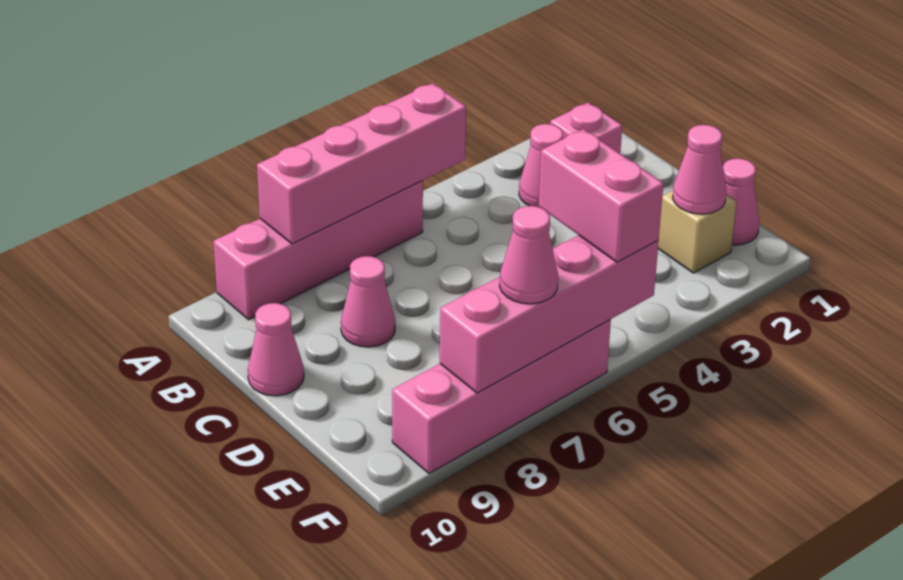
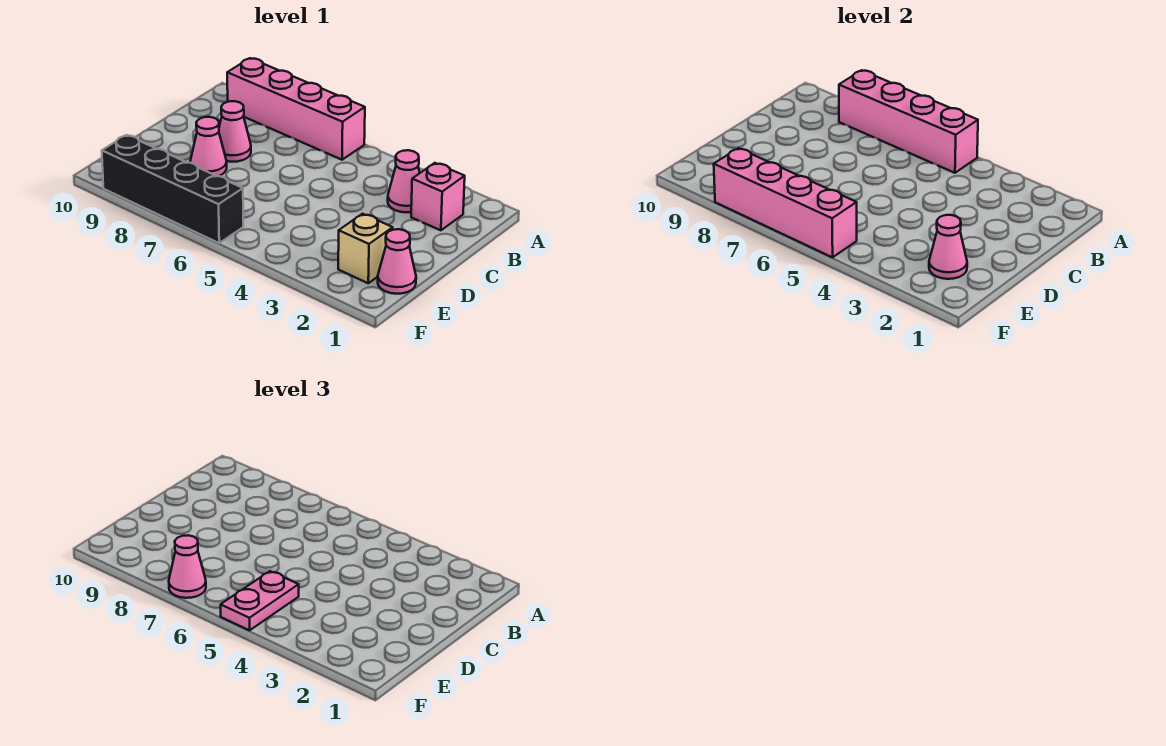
pink 1x1 cone [248,303,304,396] -> pink 1x1 cone moved to [190,117,227,176]
pink 1x2 brick [539,129,664,262] -> pink 1x2 plate [221,571,299,630]
pink 1x4 brick [392,319,611,474] -> black 1x4 brick [102,135,243,243]

